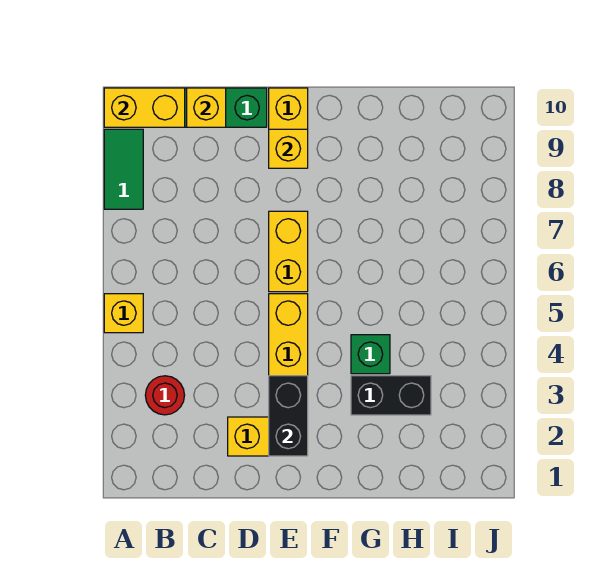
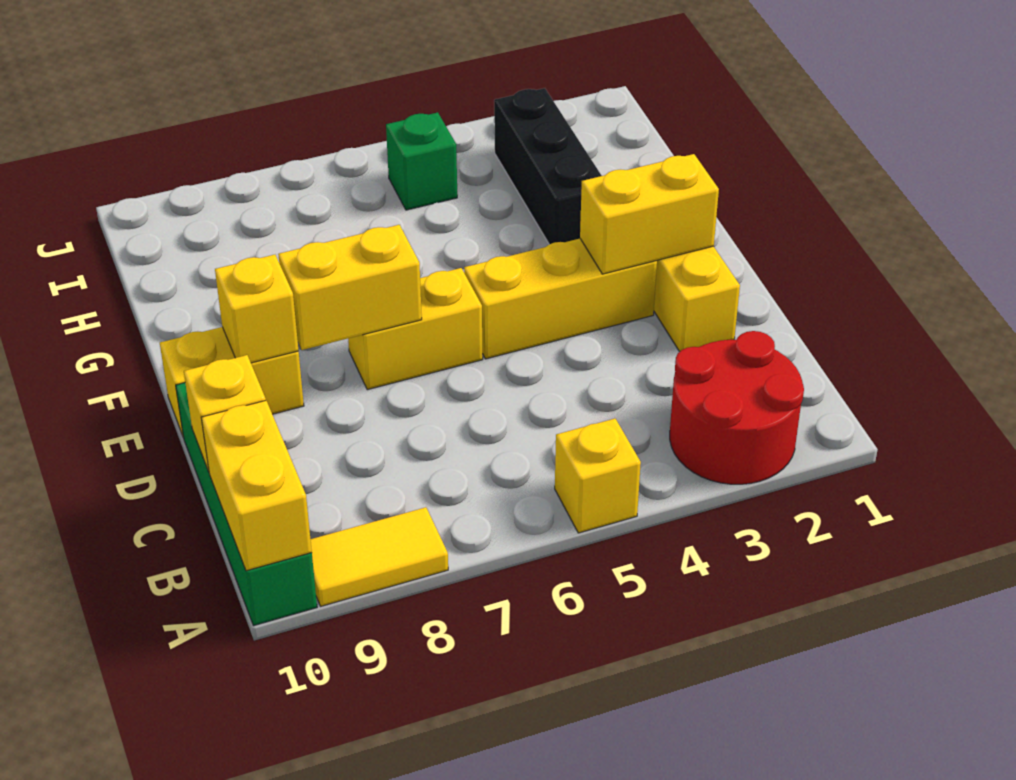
green 1x2 tile [104,129,143,209] -> yellow 1x2 tile [311,507,448,606]
red 1x1 round brick [145,376,185,415] -> red 2x2 round brick [670,331,804,484]
black 1x2 brick [269,376,308,456] -> yellow 1x2 brick [580,154,719,274]
none -> yellow 1x2 brick [278,225,422,350]
black 1x2 brick [351,376,431,415] -> black 1x3 brick [494,88,602,244]
green 1x1 brick [351,335,390,374] -> green 1x1 brick moved to [386,112,457,210]

